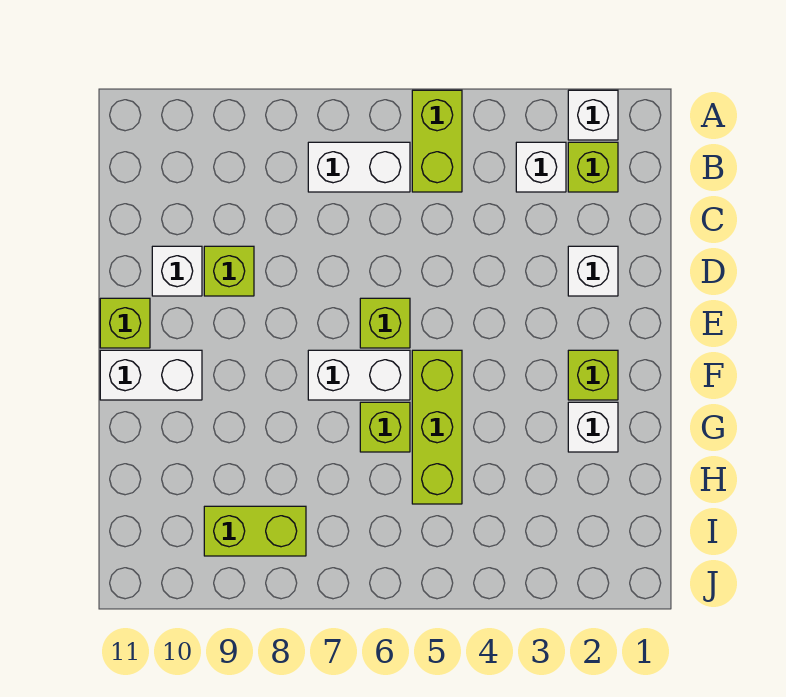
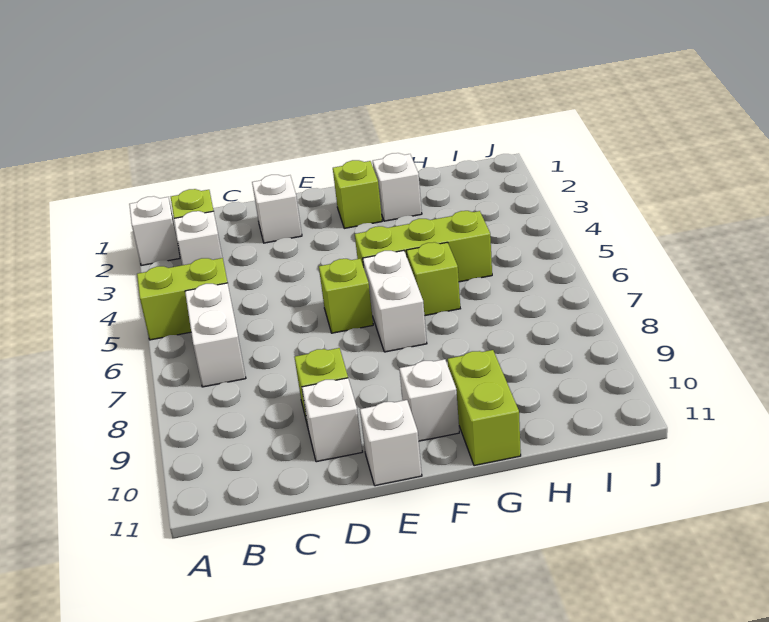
lime 1x1 brick [100,298,150,348] -> white 1x1 brick [360,400,422,486]
white 1x2 brick [100,350,202,400] -> white 1x1 brick [399,359,459,441]
lime 1x2 brick [204,506,306,556] -> lime 1x2 brick moved to [448,350,521,466]

